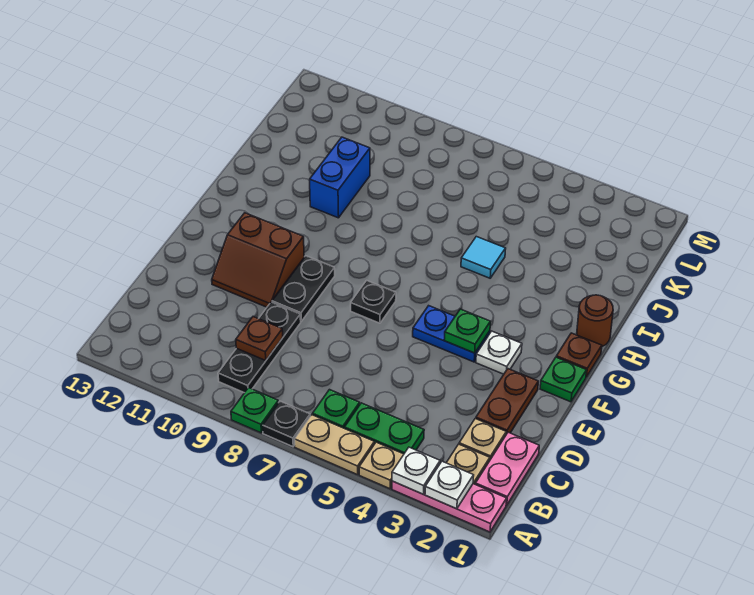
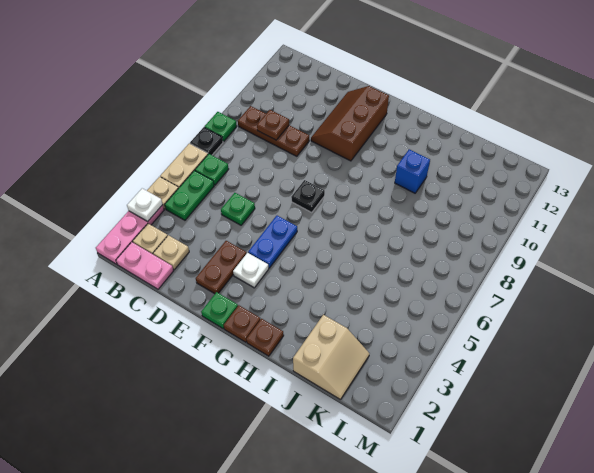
white 1x1 plate [425,461,474,509] -> none
black 1x3 plate [218,302,301,393] -> brown 1x3 plate [238,106,309,156]
brown 1x2 plate [476,369,538,434] -> brown 1x2 plate turned to [196,241,247,294]
black 1x2 plate [272,256,335,321] -> none
brown 2x2 slope [212,213,304,307] -> brown 2x3 slope [311,86,389,161]
green 1x1 plate [444,309,490,353] -> green 1x1 plate moved to [221,193,255,225]
brown 1x1 round brick [577,295,613,347] -> brown 1x1 plate [246,319,284,356]
cyan 1x1 tile [461,237,506,278] -> none
blue 1x2 brick [310,137,370,218] -> blue 1x1 brick [395,149,430,193]
none -> tan 2x2 slope [293,315,369,400]

